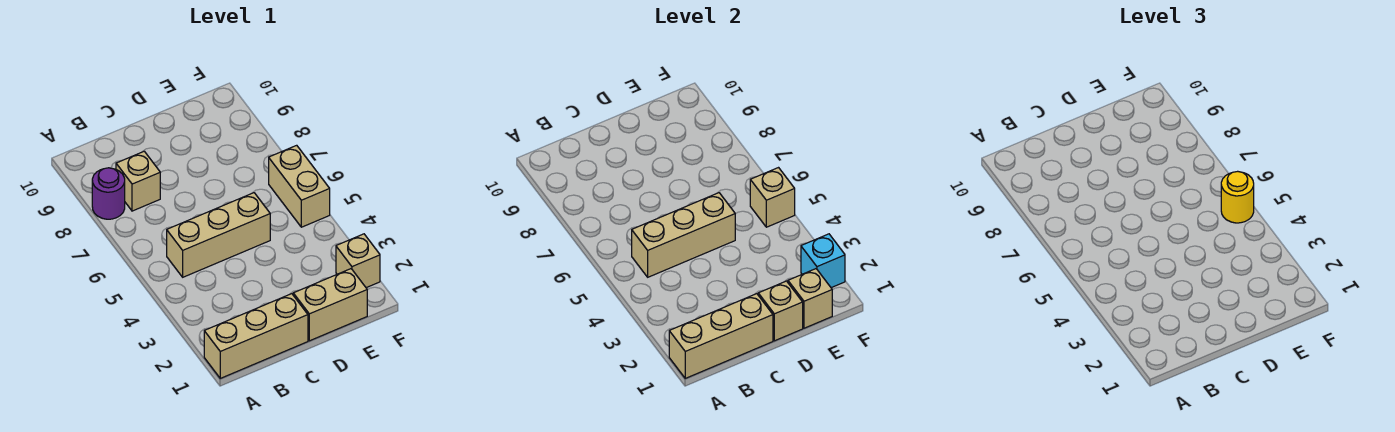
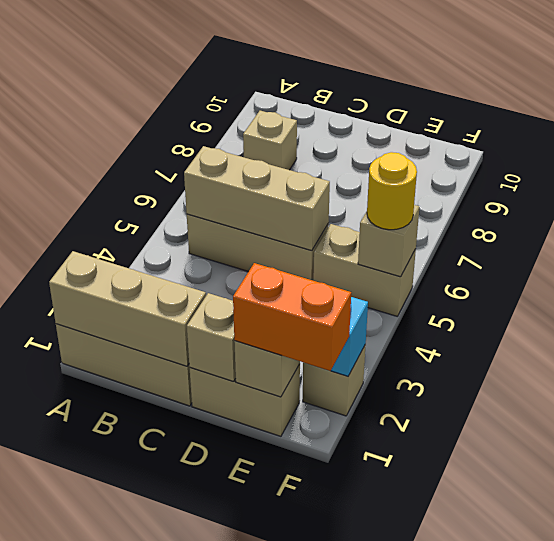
purple 1x1 round brick [92,168,125,219] -> none
none -> orange 1x2 brick [233,263,351,371]
tan 1x2 brick [269,145,330,227] -> tan 1x2 brick turned to [313,224,416,316]

